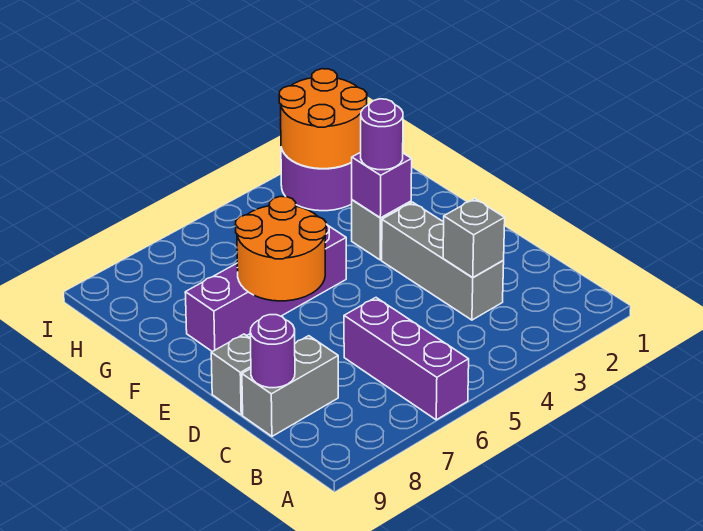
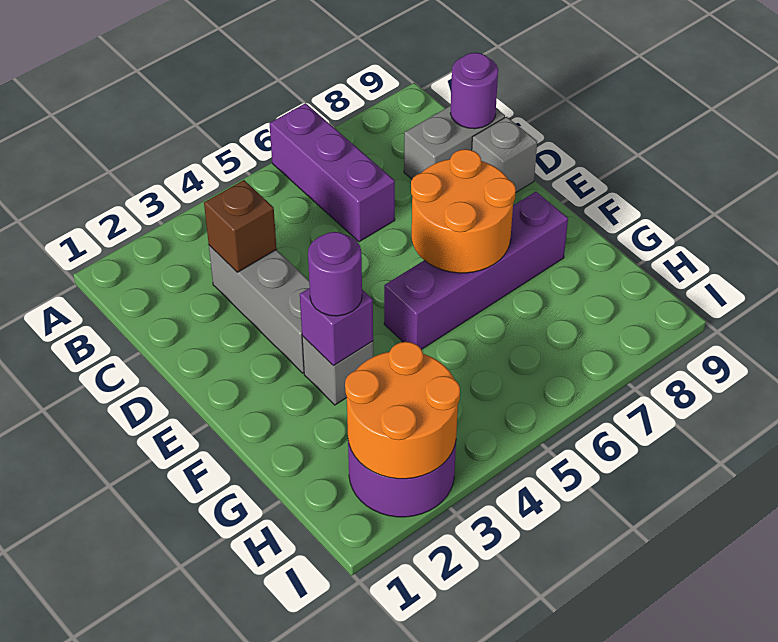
grey 1x1 brick [443,199,505,278] -> brown 1x1 brick [204,180,277,272]

